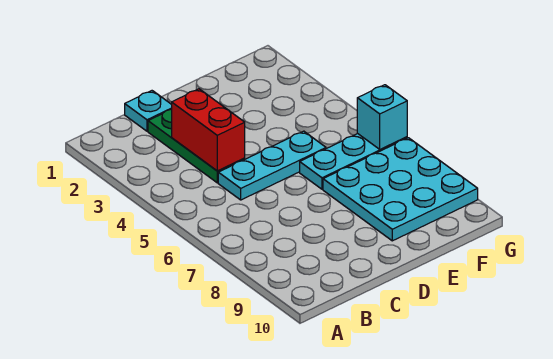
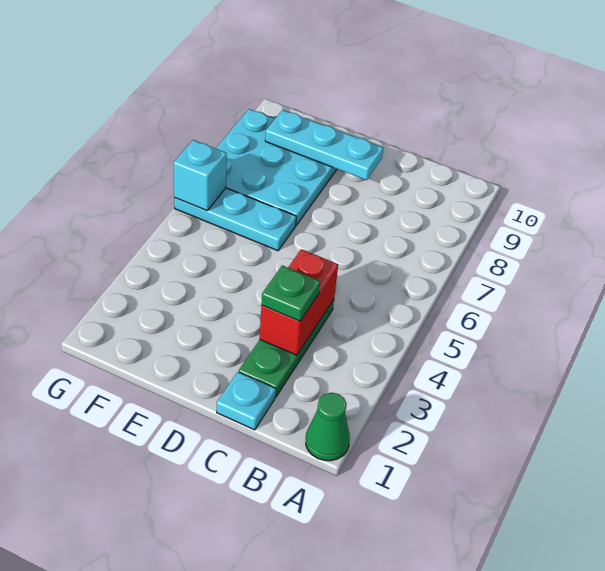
none -> green 1x1 cone [306,393,350,461]
none -> green 1x1 plate [262,266,320,321]
cyan 1x3 plate [218,131,326,200] -> cyan 1x3 plate moved to [265,110,383,180]

